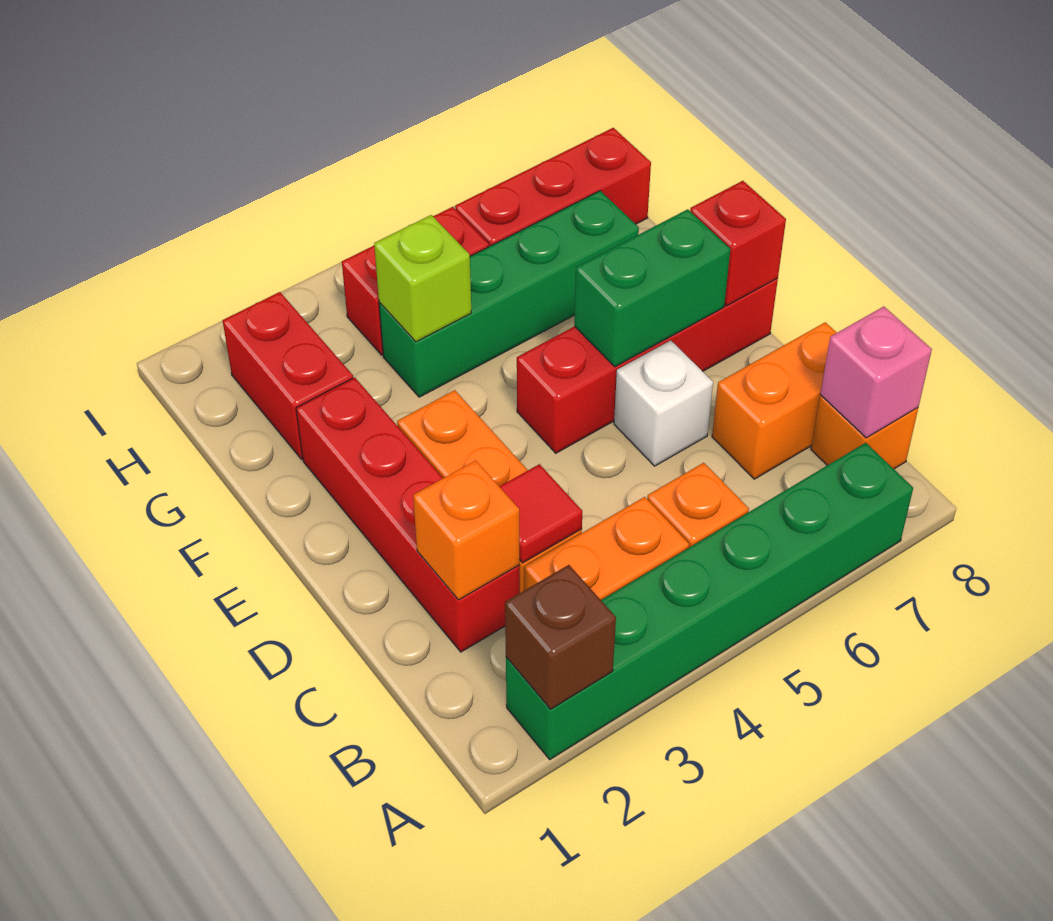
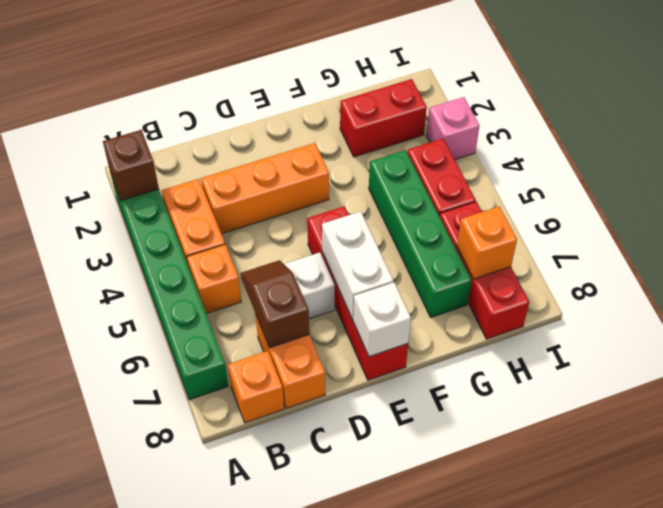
pink 1x1 brick [820,306,932,438] -> pink 1x1 brick moved to [426,97,480,160]
red 1x4 brick [296,377,520,652] -> none
orange 1x1 brick [413,460,519,600] -> orange 1x1 brick moved to [457,207,517,279]
red 1x1 tile [499,464,582,563] -> none
none -> brown 1x2 slope [241,260,309,348]
green 1x2 brick [574,209,730,367] -> white 1x2 brick [322,211,393,319]
red 1x1 brick [690,181,786,306] -> white 1x1 brick [353,282,411,357]
lime 1x1 brick [374,215,471,342] -> none

